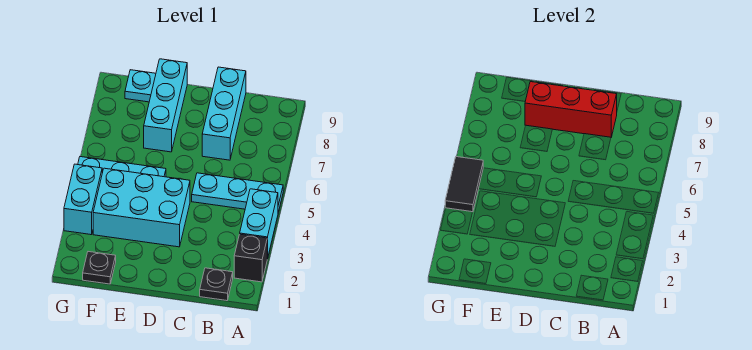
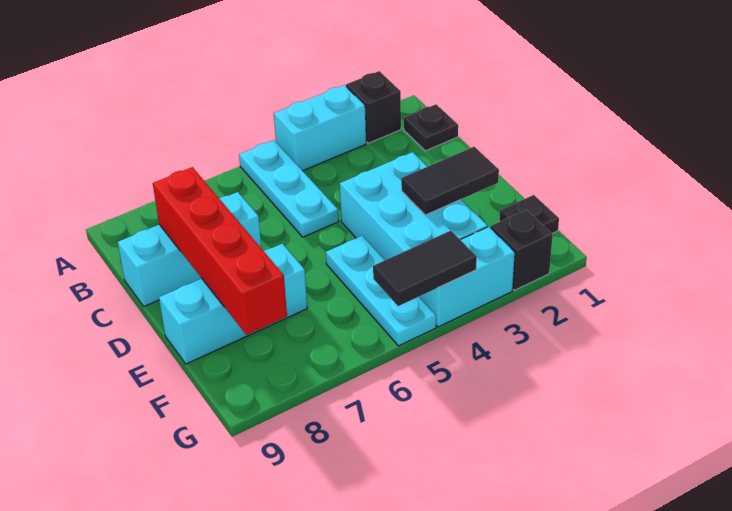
red 1x3 brick [525,82,617,137] -> red 1x4 brick [153,167,287,335]
none -> black 1x2 tile [401,147,499,215]
cyan 1x1 plate [125,70,156,102] -> none
none -> black 1x1 brick [491,210,553,290]

